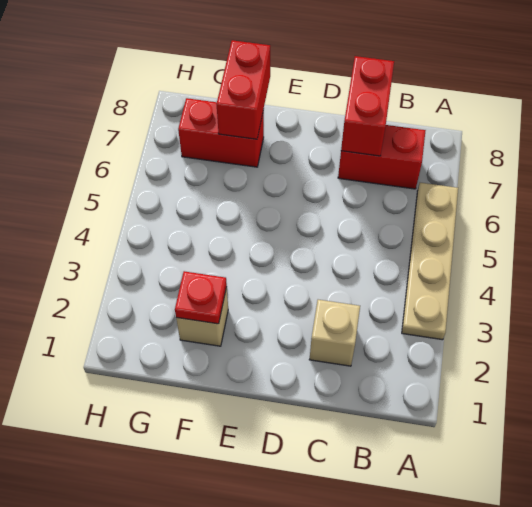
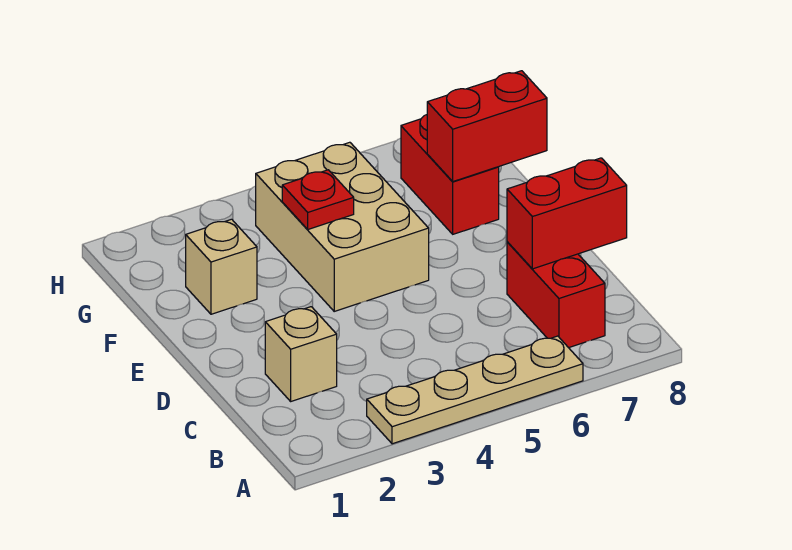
none -> tan 2x3 brick [256,142,429,311]
red 1x1 plate [175,271,227,324] -> red 1x1 plate moved to [282,170,354,229]

